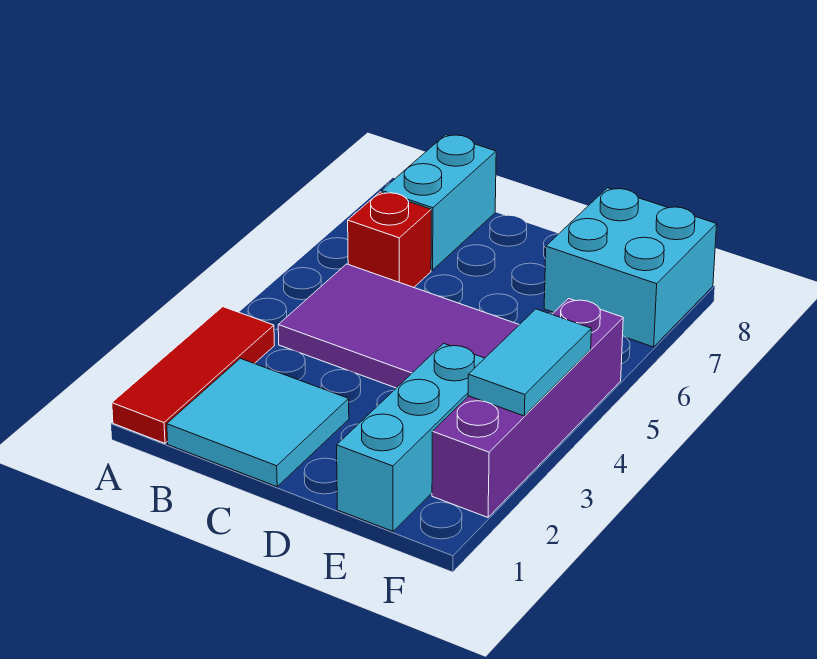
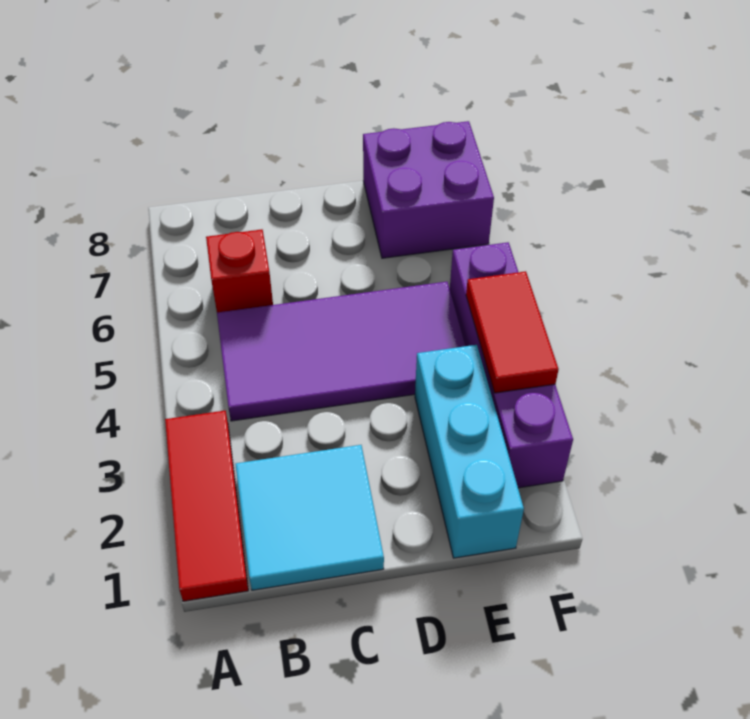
cyan 1x2 brick [382,135,496,270] -> none
cyan 2x2 brick [544,188,717,347] -> purple 2x2 brick [363,121,494,258]
cyan 1x2 tile [468,309,591,416] -> red 1x2 tile [466,271,559,393]

